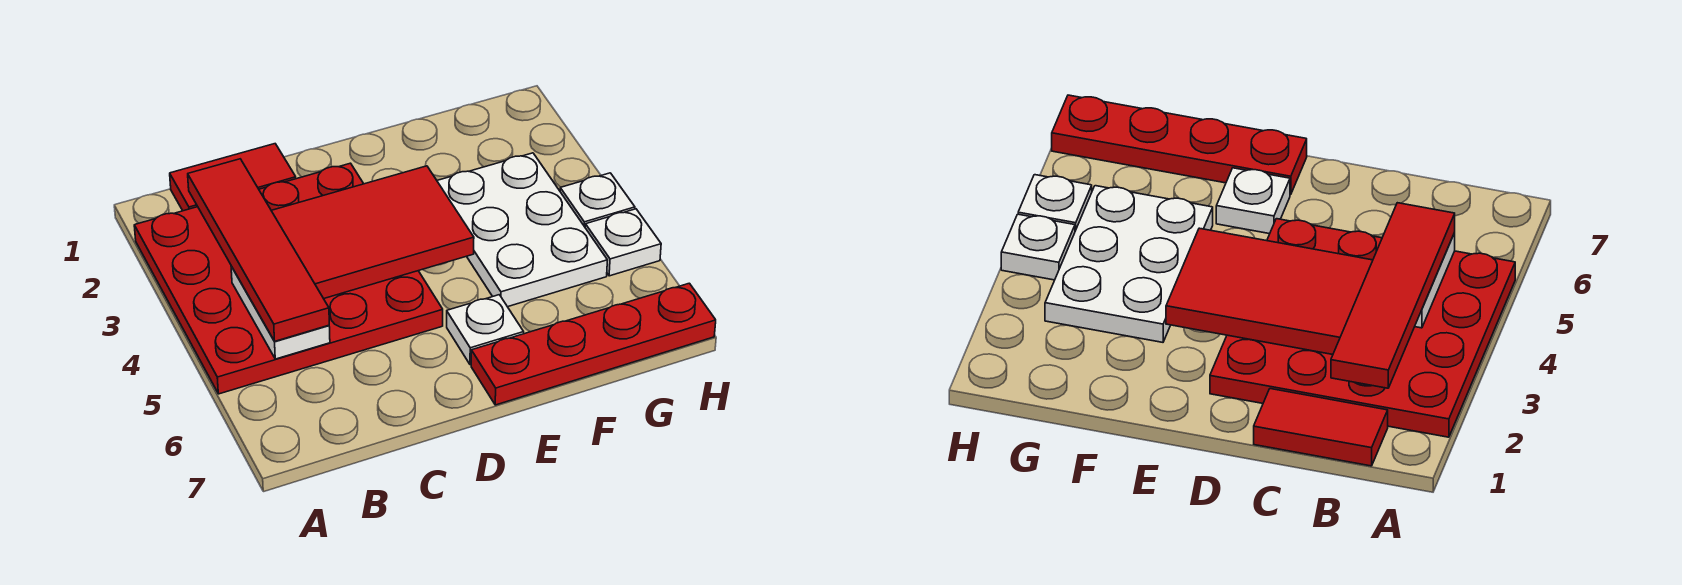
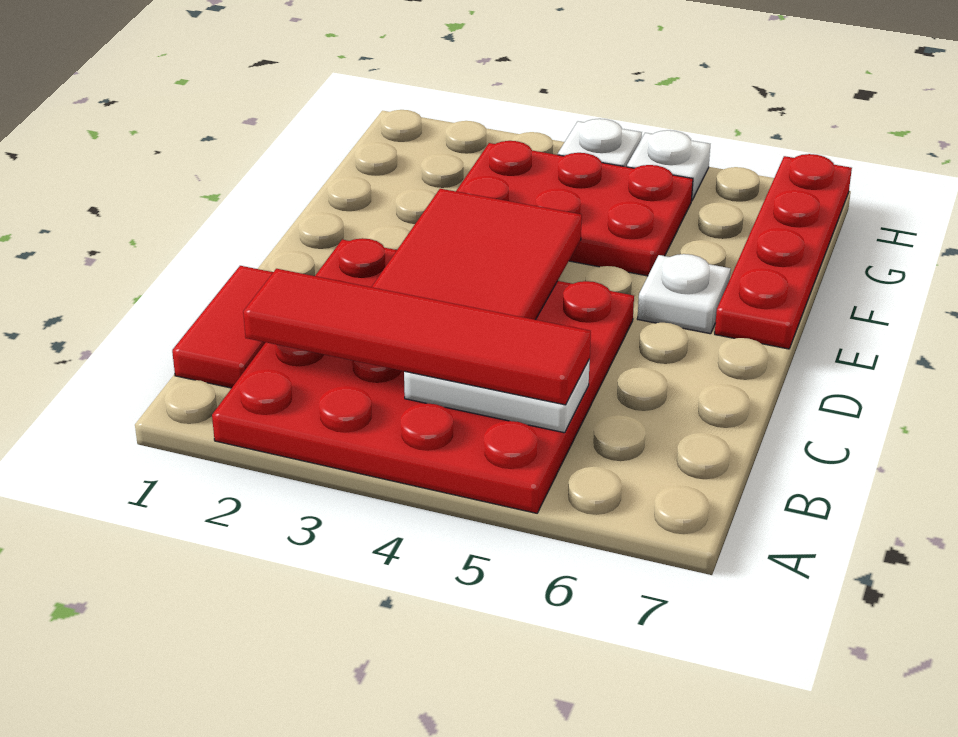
white 2x3 plate [437,153,607,307] -> red 2x3 plate [456,141,693,276]

